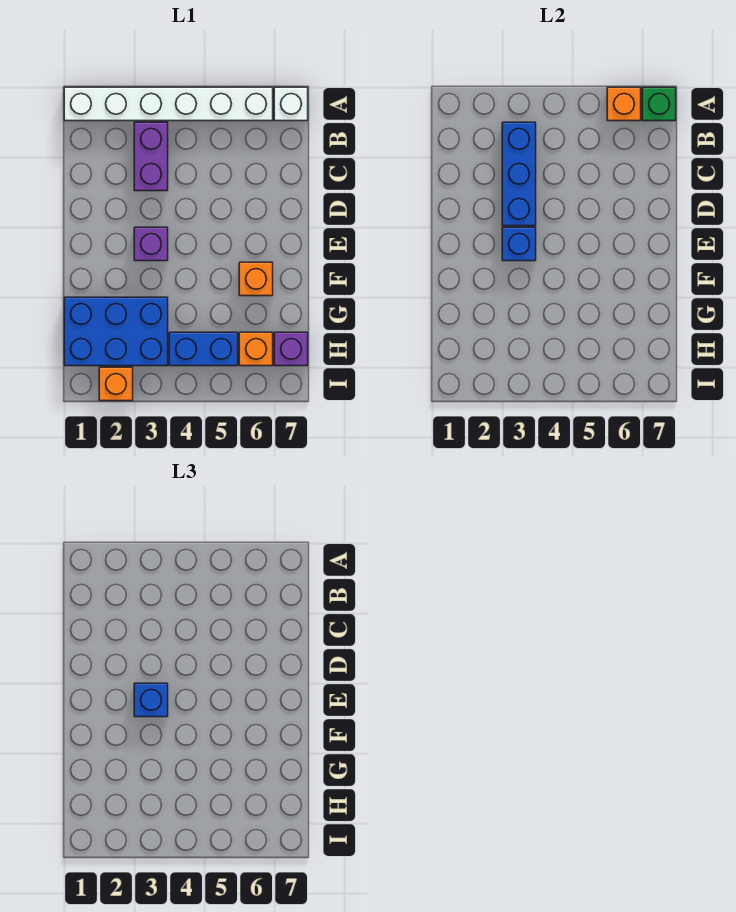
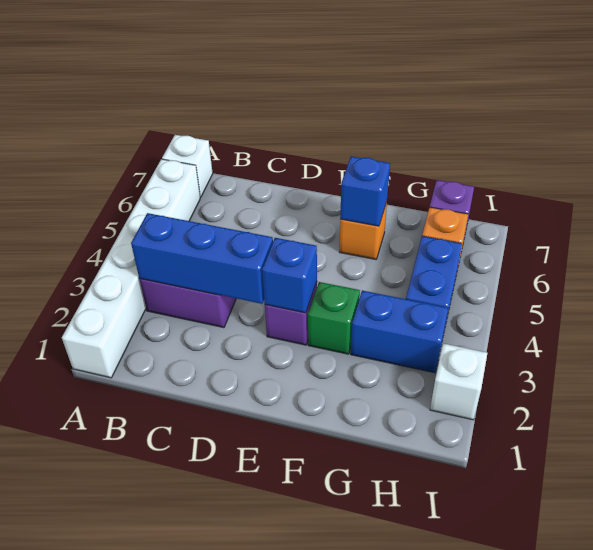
orange 1x1 brick [607,87,641,121] -> none
green 1x1 brick [642,87,676,121] -> green 1x1 brick moved to [308,282,360,354]
blue 1x1 brick [134,683,168,717] -> blue 1x1 brick moved to [340,156,390,226]
blue 2x3 brick [64,297,168,366] -> blue 1x2 brick [351,291,448,373]
orange 1x1 brick [99,367,133,401] -> white 1x1 brick [430,344,487,420]

